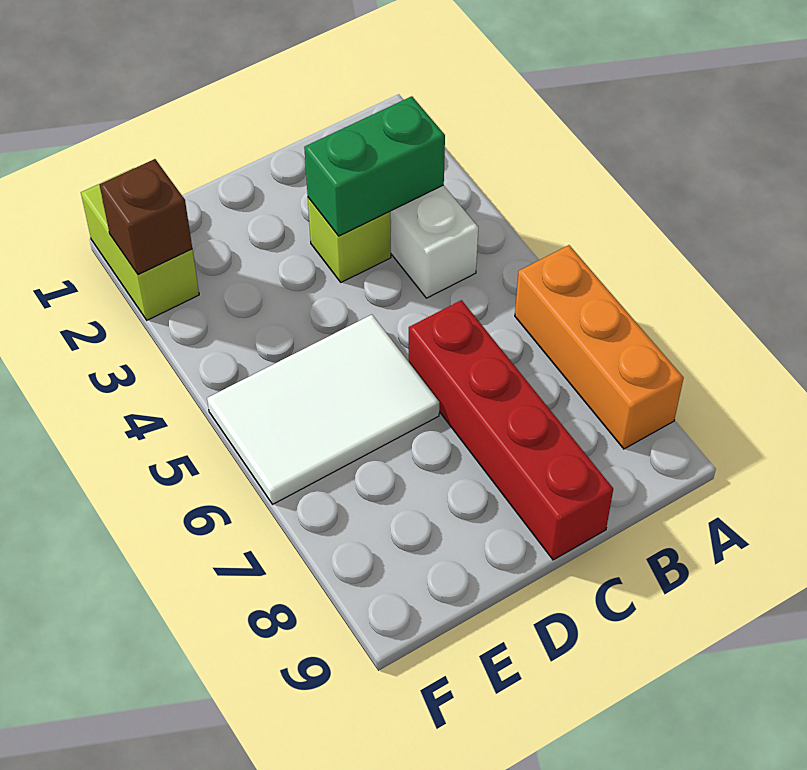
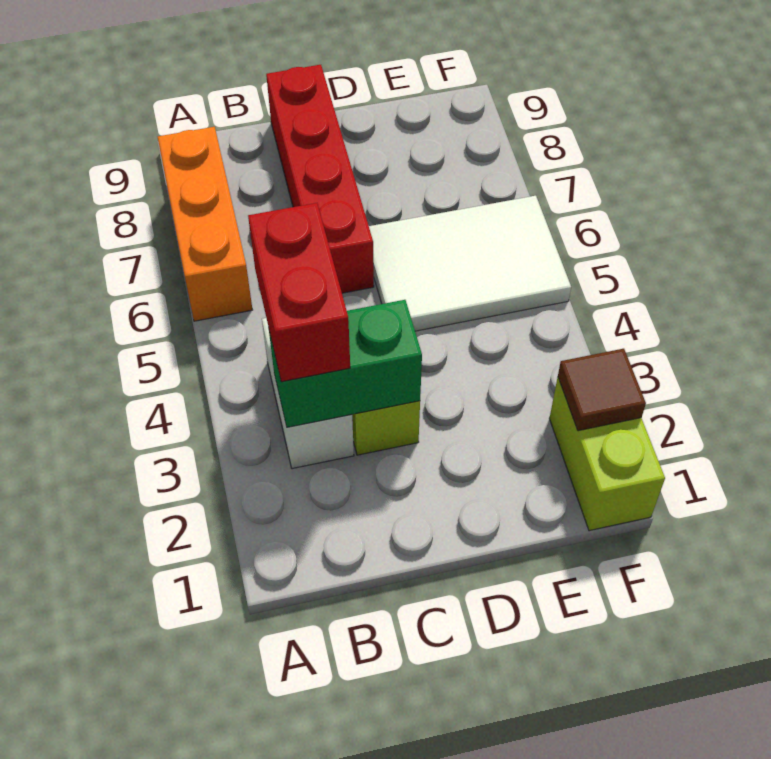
none -> red 1x2 brick [248,203,350,382]
brown 1x1 brick [100,159,192,275] -> brown 1x1 tile [558,349,646,431]

